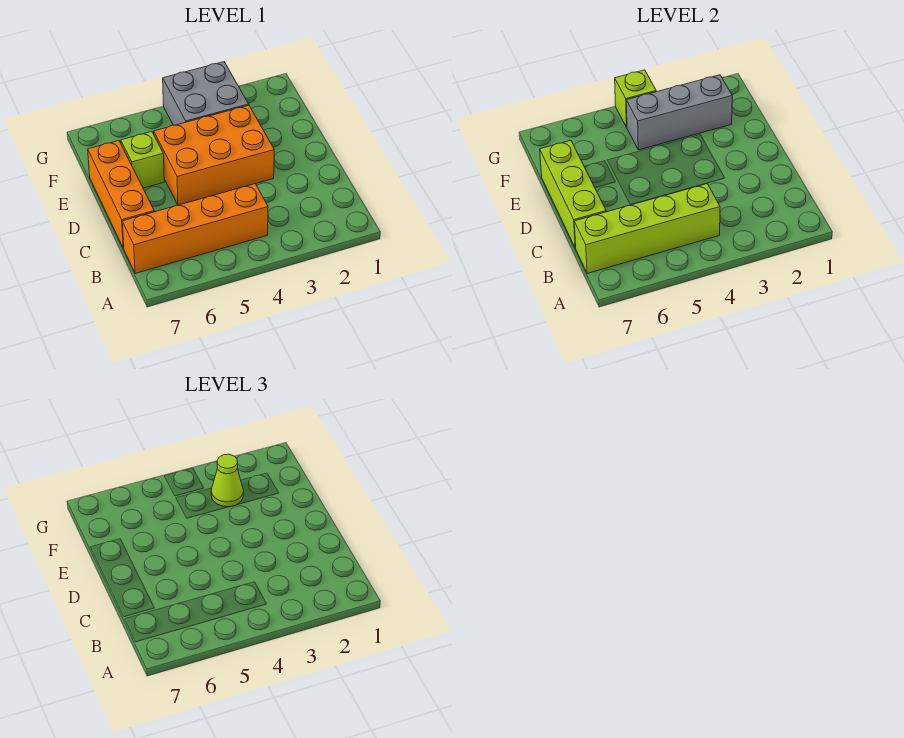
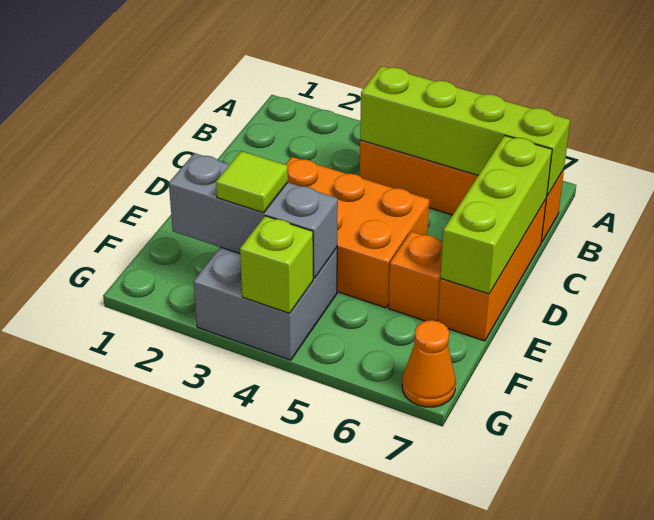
lime 1x1 brick [121,132,164,188] -> orange 1x1 brick [388,231,443,321]
lime 1x1 cone [211,454,243,507] -> lime 1x1 tile [216,151,288,213]
none -> orange 1x1 cone [402,320,456,407]

